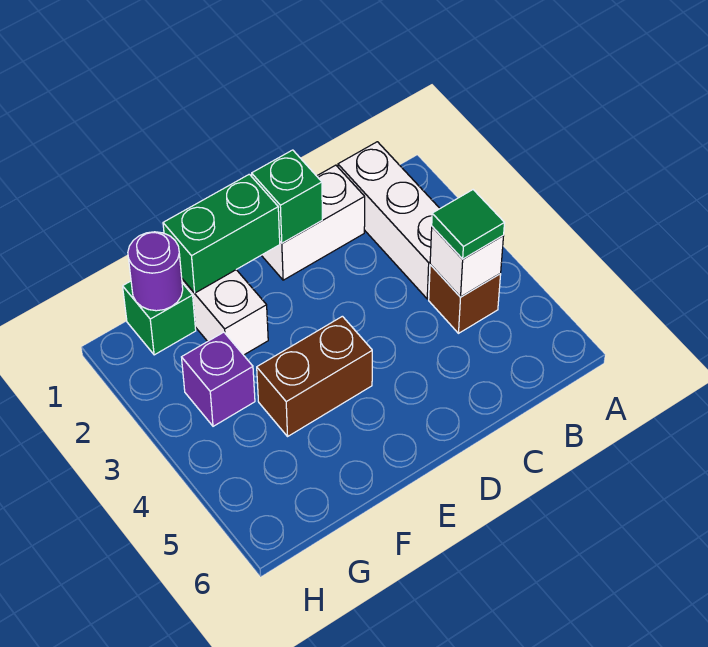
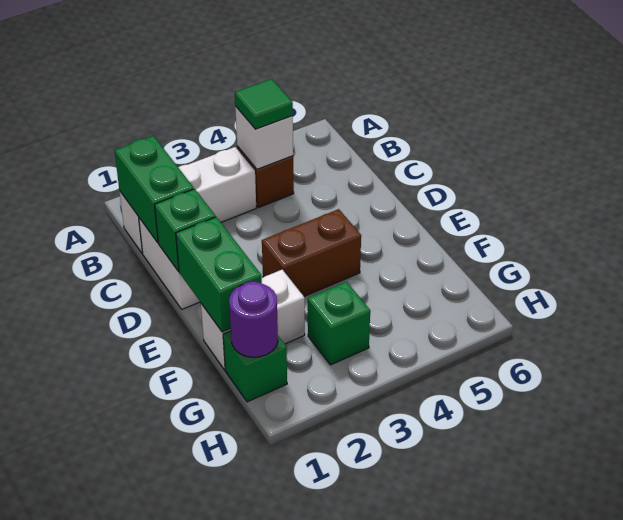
none -> green 1x2 brick [115,136,194,243]
brown 1x2 brick [257,316,372,436] -> brown 1x2 brick turned to [262,209,361,296]
purple 1x1 brick [182,332,255,426] -> green 1x1 brick [308,282,370,365]

